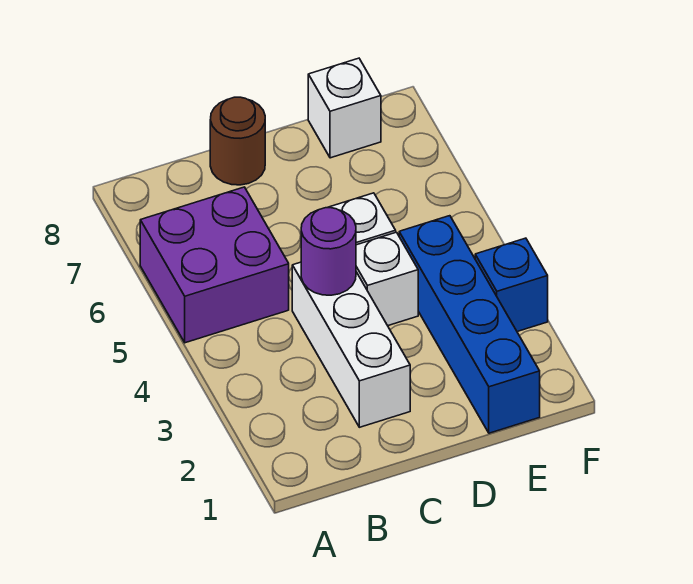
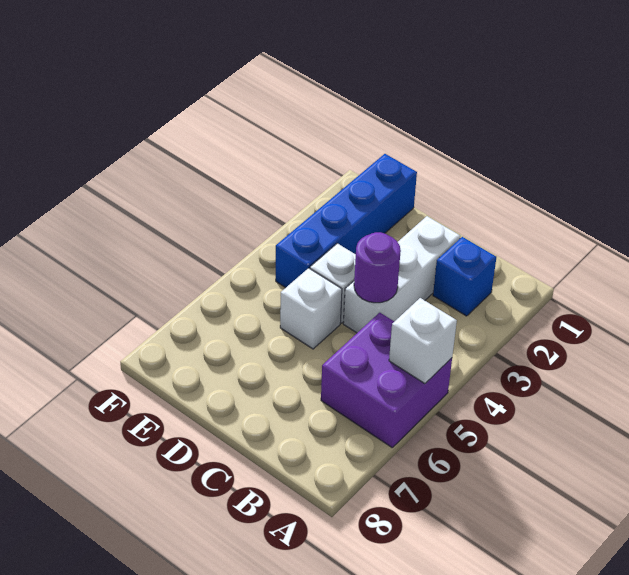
brown 1x1 round brick [210,97,265,185] -> none
white 1x1 brick [308,58,381,158] -> white 1x1 brick moved to [389,298,457,384]
blue 1x1 brick [475,238,548,332] -> blue 1x1 brick moved to [433,237,496,316]

